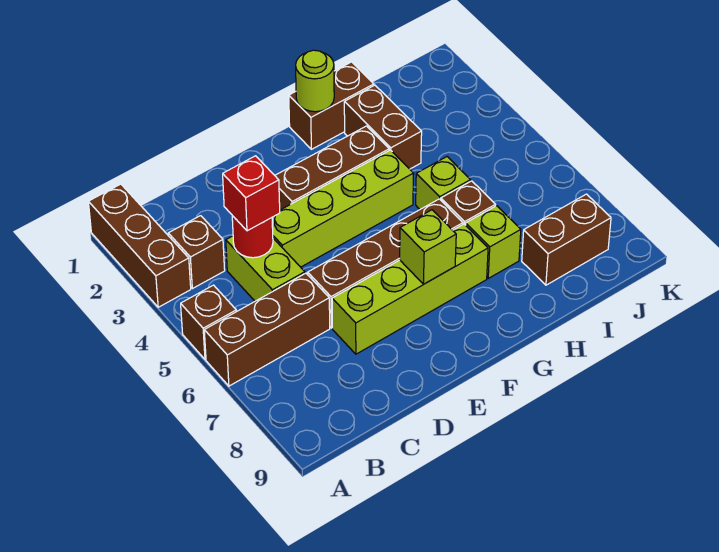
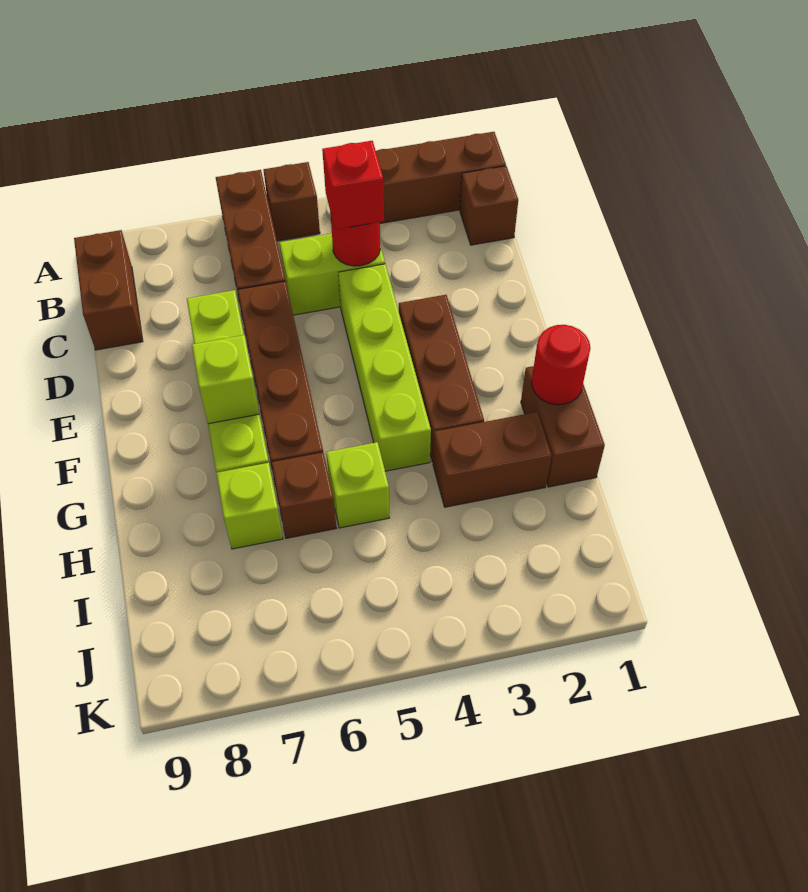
brown 1x1 brick [168,216,225,289] -> brown 1x1 brick moved to [460,166,518,245]
lime 1x1 round brick [296,50,334,112] -> red 1x1 round brick [532,325,590,405]
brown 1x2 brick [522,194,611,285] -> brown 1x2 brick moved to [74,230,143,350]

